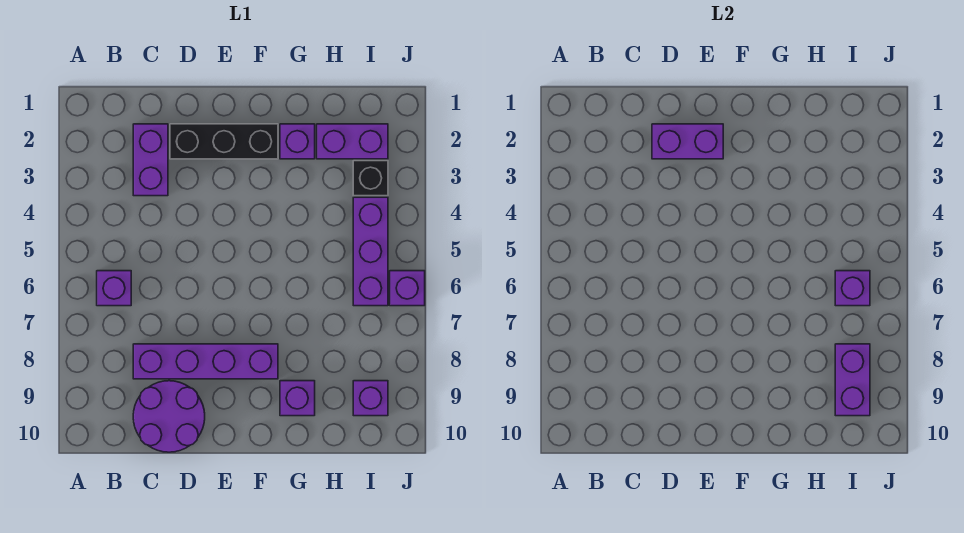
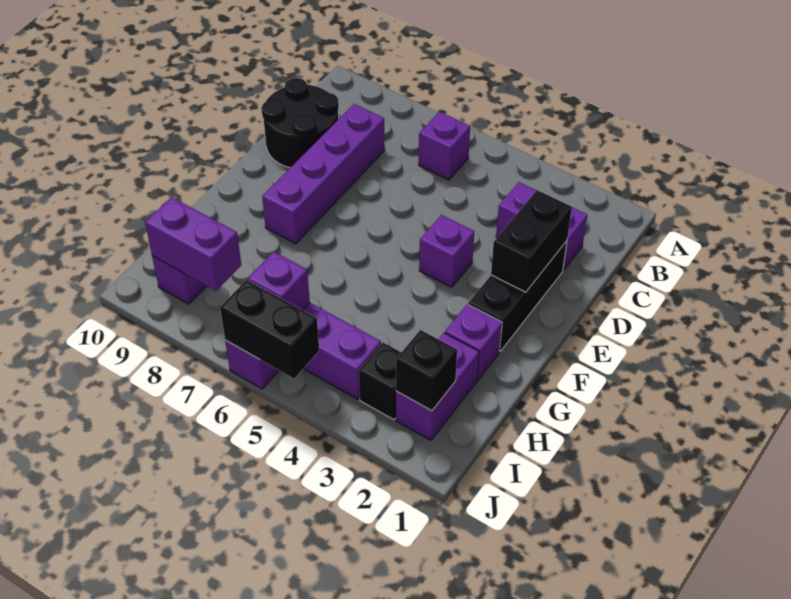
purple 2x2 round brick [133,381,205,452] -> black 2x2 round brick [261,78,339,168]
purple 1x2 brick [652,124,723,159] -> black 1x2 brick [491,190,572,292]
purple 1x1 brick [280,381,315,416] -> purple 1x1 brick moved to [419,215,474,287]
none -> black 1x1 brick [396,330,457,411]
none -> black 1x2 brick [220,280,319,379]

